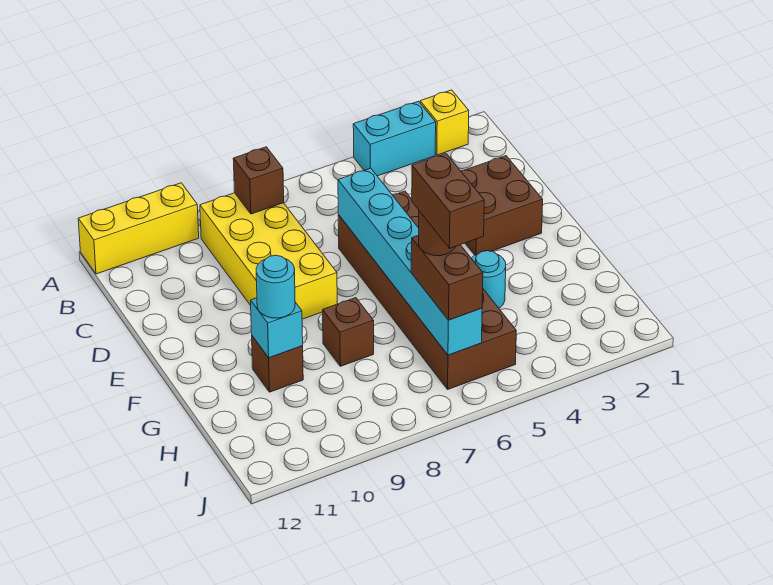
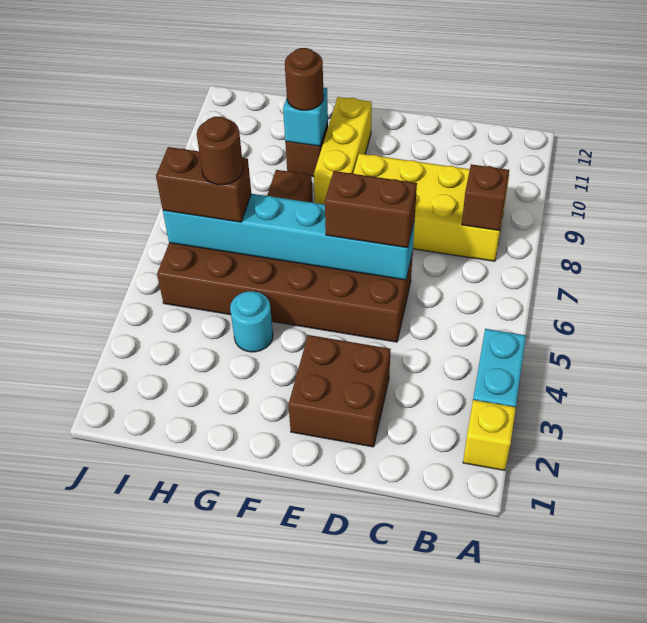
yellow 1x3 brick [78,183,199,274] -> yellow 1x3 brick moved to [314,97,372,204]
cyan 1x1 round brick [256,255,295,318] -> brown 1x1 round brick [285,48,324,110]
brown 1x2 brick [412,153,484,248] -> brown 1x2 brick moved to [325,171,417,248]

